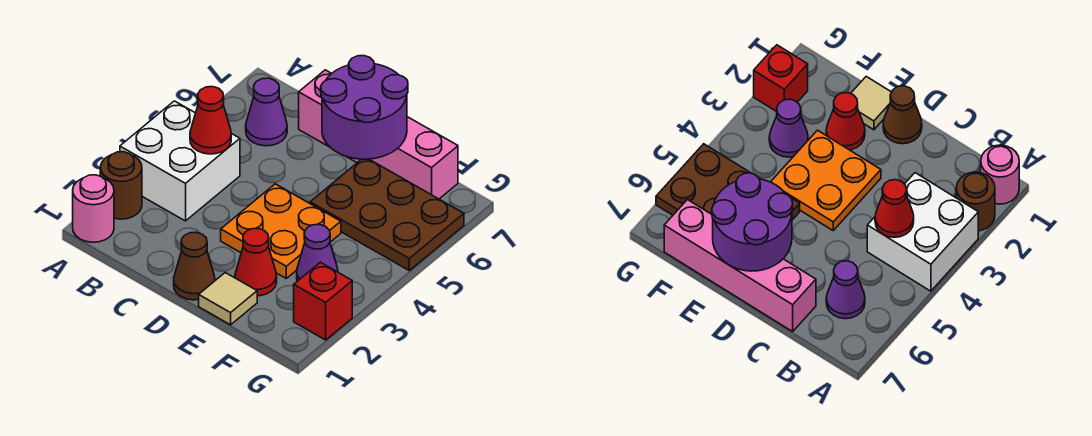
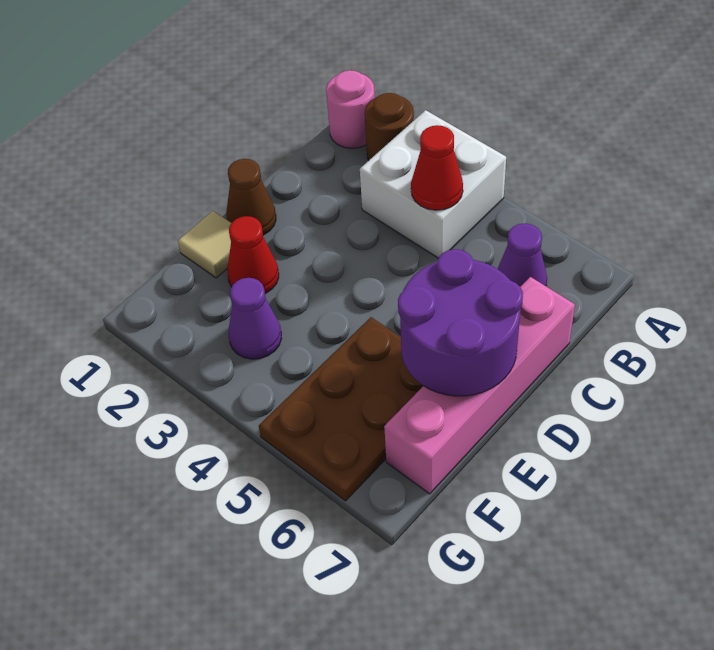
orange 2x2 plate [221,184,341,278] -> none
red 1x1 brick [294,262,352,340] -> none

